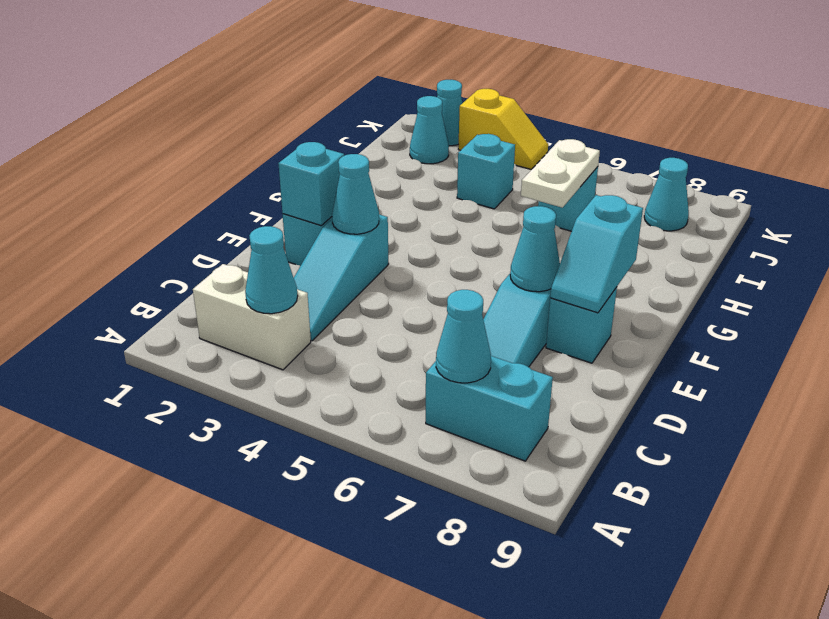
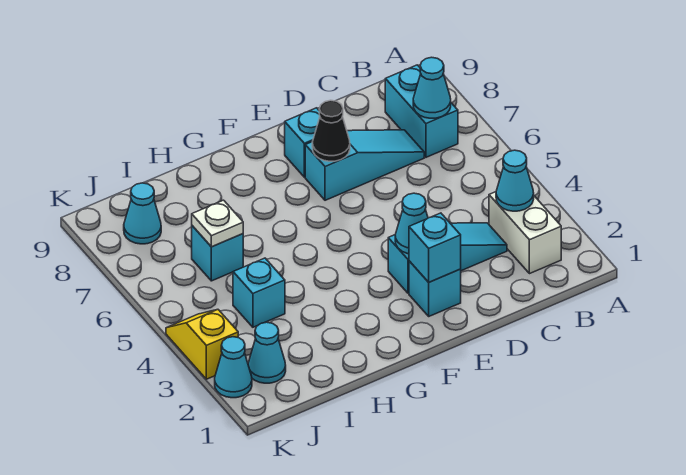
cyan 1x1 cone [510,206,560,292] -> black 1x1 cone [312,100,350,161]
cyan 1x2 slope [550,195,643,313] -> none
white 1x2 plate [521,139,600,208] -> white 1x1 plate [192,200,243,247]

